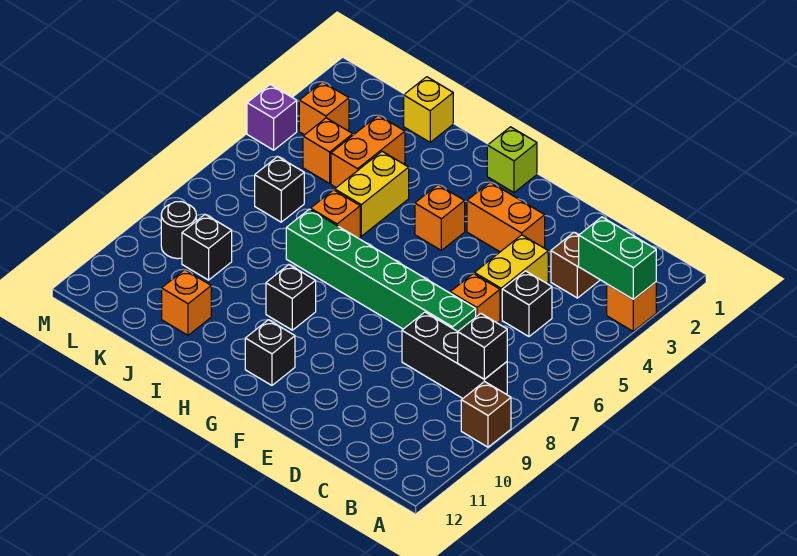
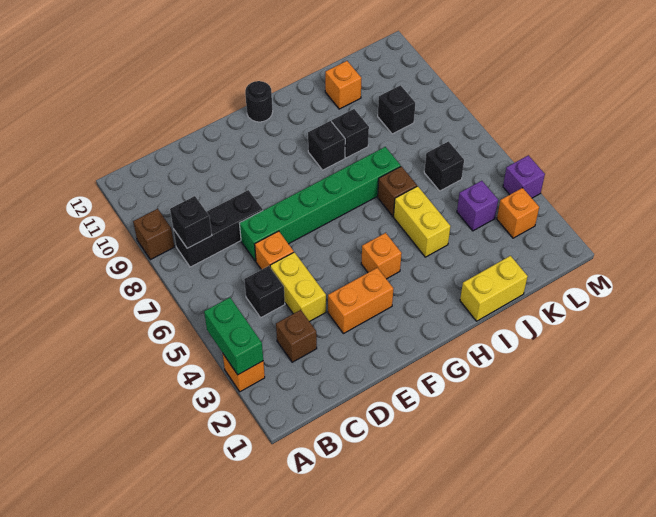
green 1x2 brick [579,217,656,299] -> green 1x2 brick turned to [204,298,263,375]
lime 1x1 brick [487,127,537,192] -> none
black 1x1 brick [245,320,295,385] -> black 1x1 brick moved to [332,109,369,158]
orange 1x1 brick [310,190,360,238] -> brown 1x1 brick [378,166,417,216]
yellow 1x1 brick [404,77,453,142] -> yellow 1x2 brick [460,256,528,321]
orange 1x2 brick [331,115,405,187] -> none
orange 1x1 brick [303,118,353,184] -> purple 1x1 brick [457,181,498,231]
black 1x1 round brick [161,202,196,259] -> black 1x1 round brick moved to [245,81,273,122]

